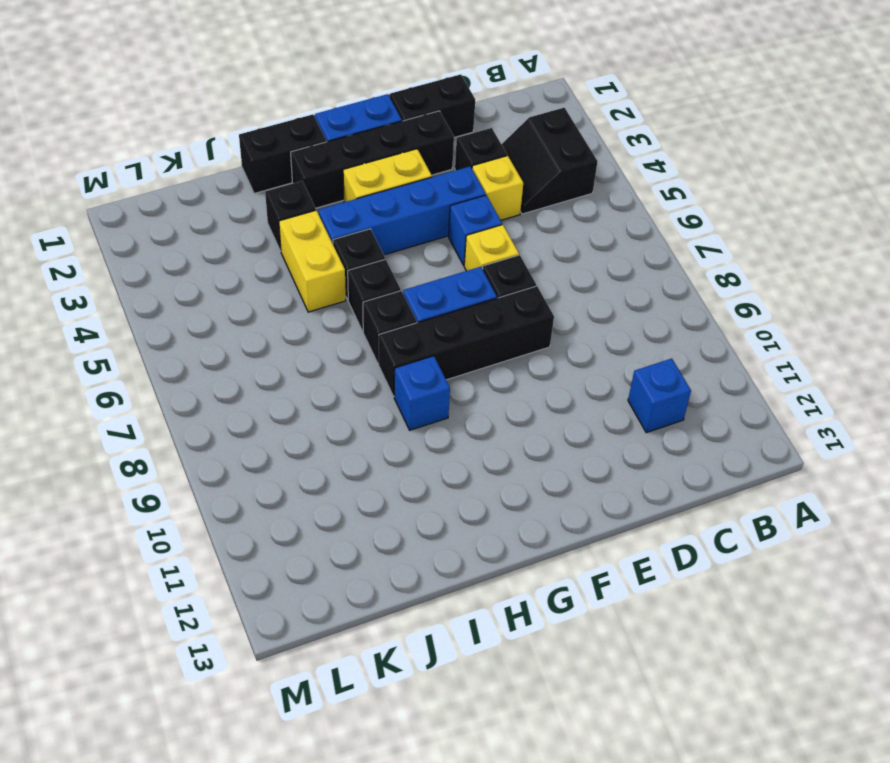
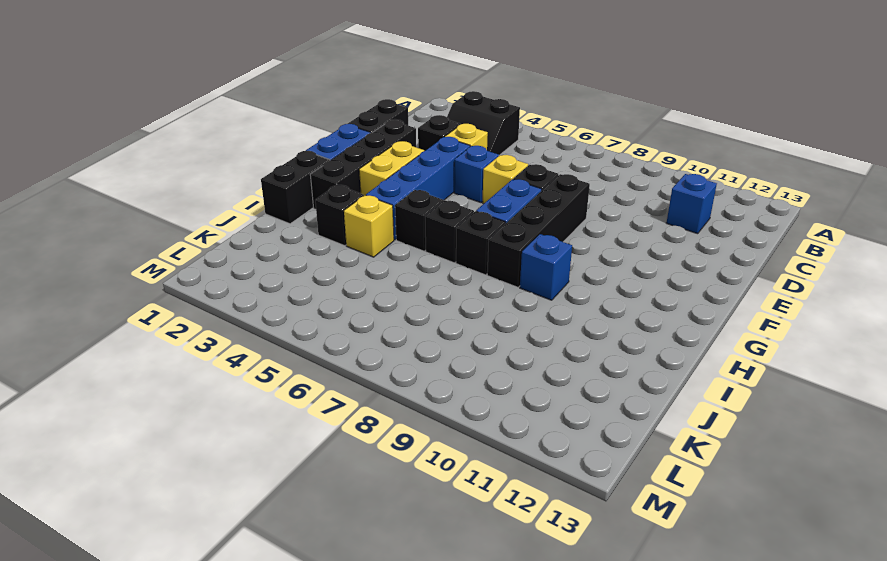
yellow 1x2 brick [279,210,346,312] -> yellow 1x1 brick [344,195,394,257]

